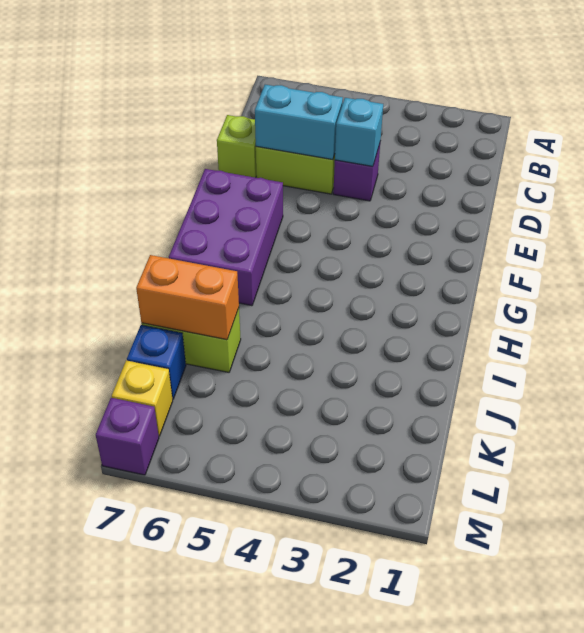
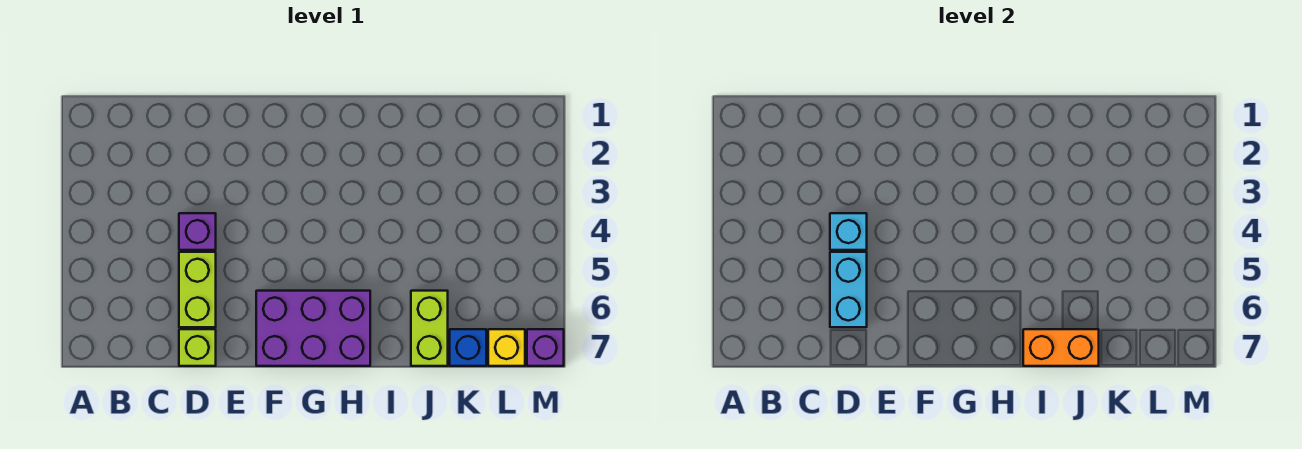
orange 1x2 brick [136,255,239,340] -> orange 1x2 brick turned to [1023,329,1099,366]

